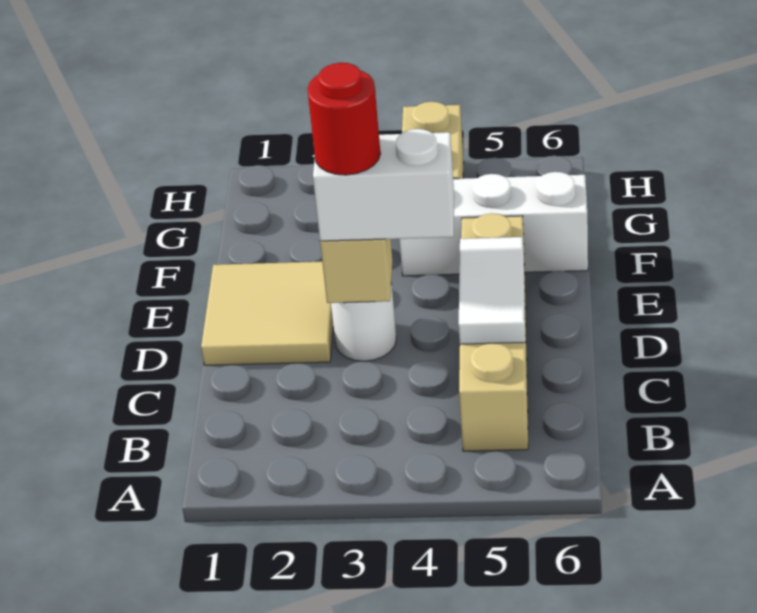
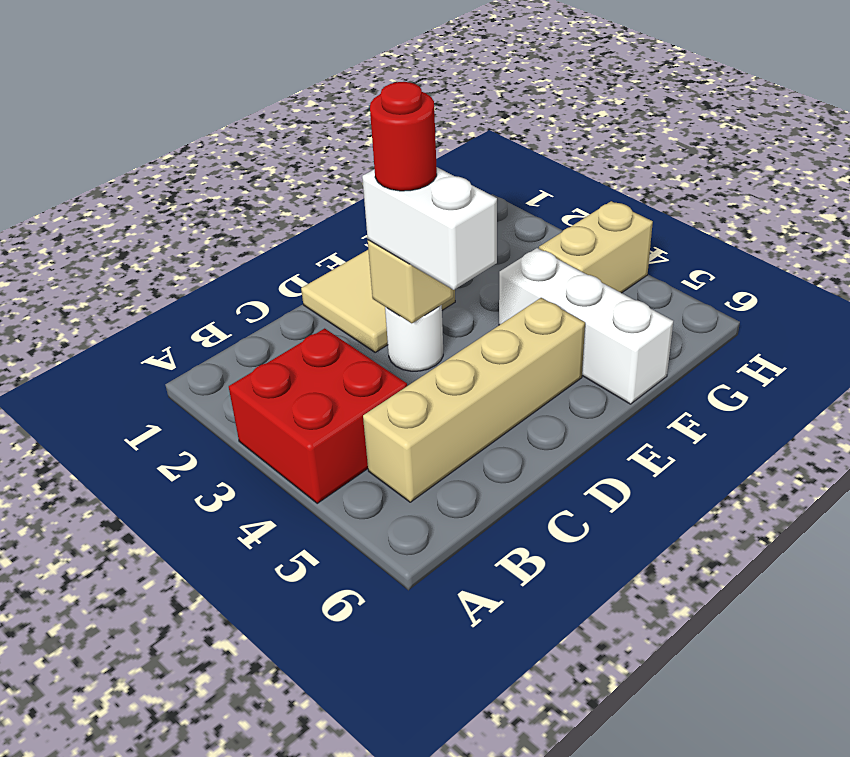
none -> red 2x2 brick [229,328,407,503]
white 1x2 tile [459,237,525,344] -> none

